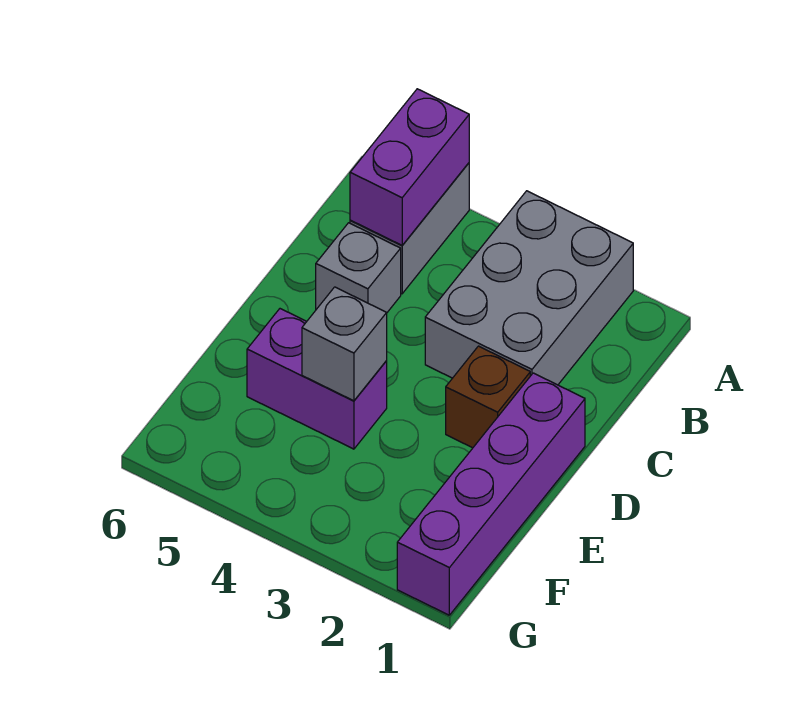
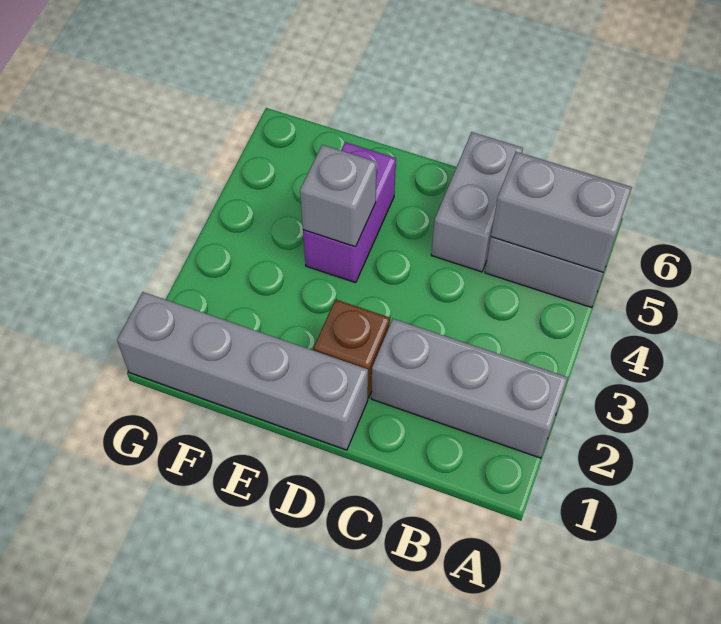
grey 2x3 brick [425,191,633,385] -> grey 1x3 brick [371,319,568,458]
purple 1x2 brick [350,89,469,245] -> grey 1x2 brick [491,152,632,272]
grey 1x1 brick [316,223,401,313] -> grey 1x2 brick [431,132,523,272]
purple 1x4 brick [397,373,585,615] -> grey 1x4 brick [117,292,368,450]

